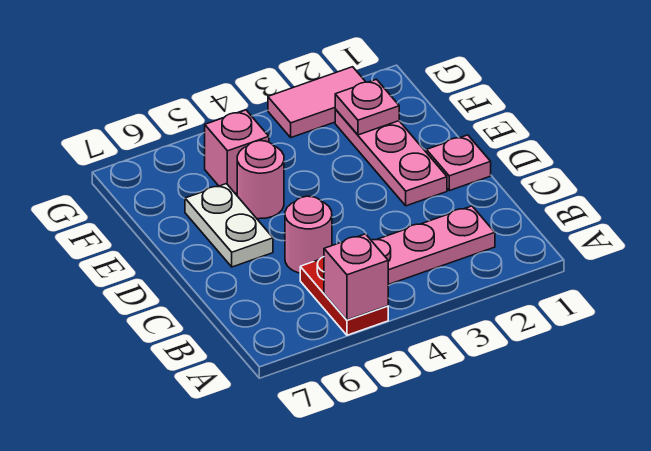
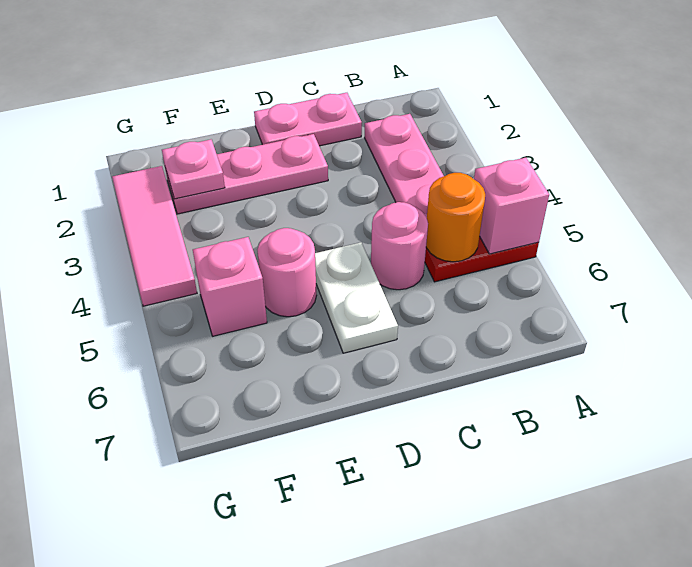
none -> orange 1x1 round brick [426,173,485,262]
pink 1x1 plate [426,135,491,191] -> pink 1x2 plate [254,93,362,146]
white 1x2 plate [185,184,273,267] -> white 1x2 plate turned to [315,243,398,353]
pink 1x2 tile [268,67,365,137] -> pink 1x3 tile [112,166,197,306]

